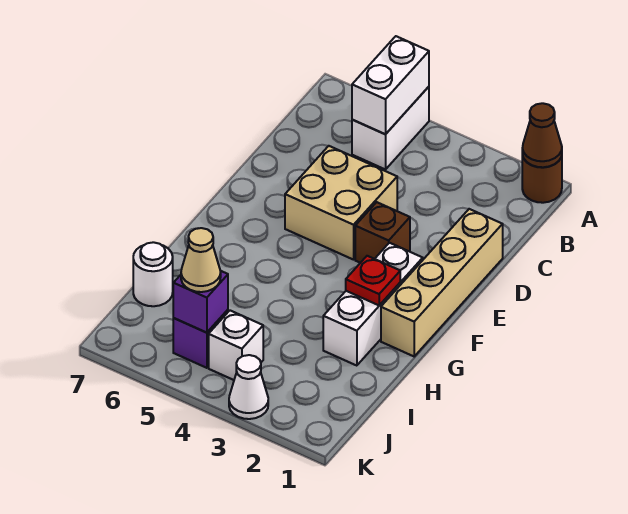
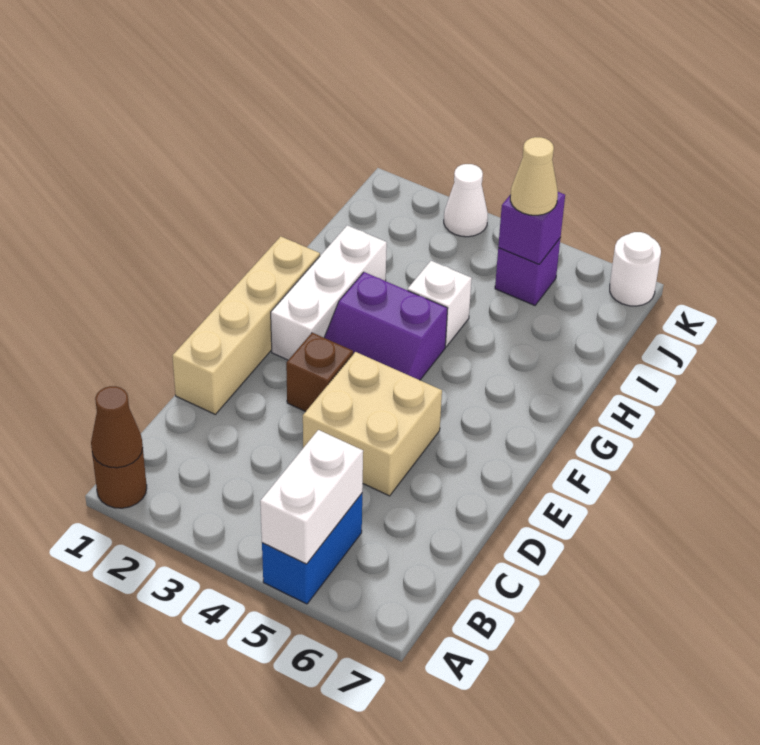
white 1x2 brick [352,87,429,170] -> blue 1x2 brick [262,494,362,604]
none -> purple 2x2 slope [324,272,448,380]
red 1x1 plate [346,256,400,305] -> none
white 1x1 round brick [133,242,173,306] -> white 1x1 round brick moved to [610,232,661,306]
white 1x1 brick [209,311,263,380] -> white 1x1 brick moved to [408,261,472,347]

